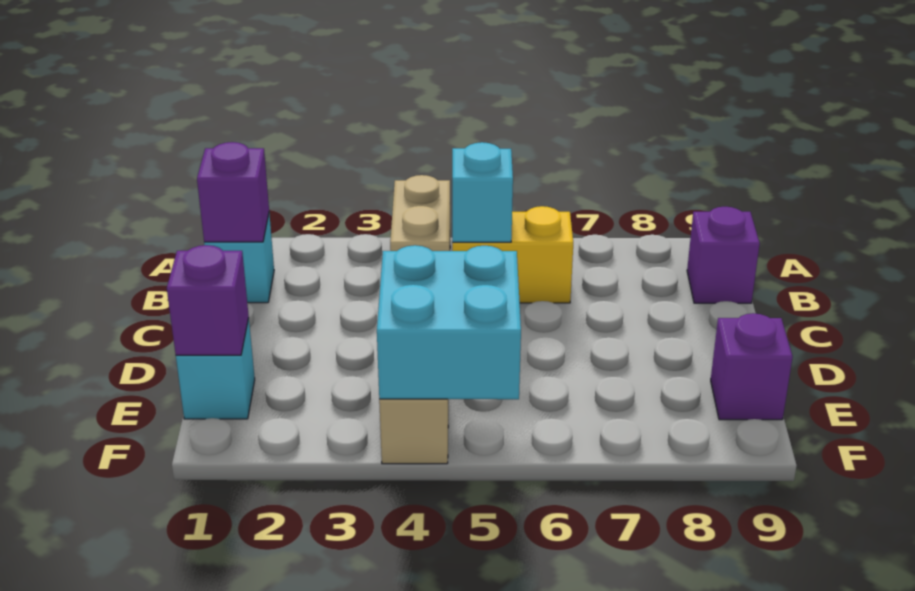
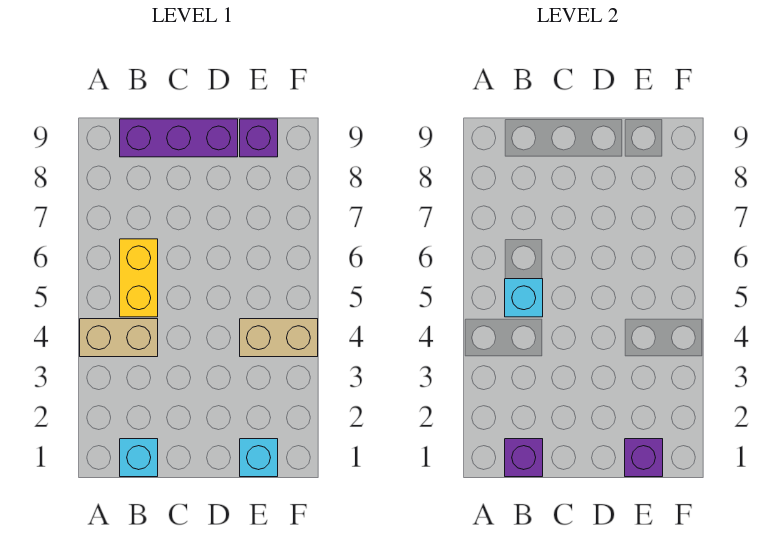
purple 1x1 brick [687,207,760,303] -> purple 1x3 brick [120,119,238,157]
cyan 2x2 brick [377,245,521,399] -> none

